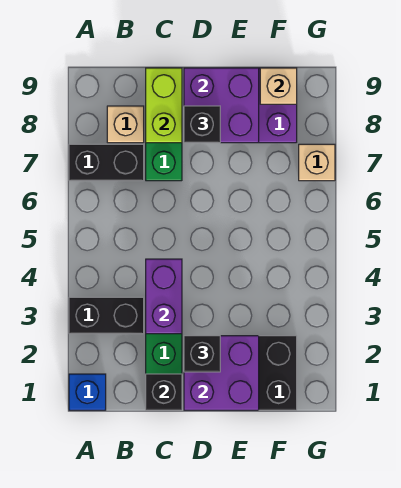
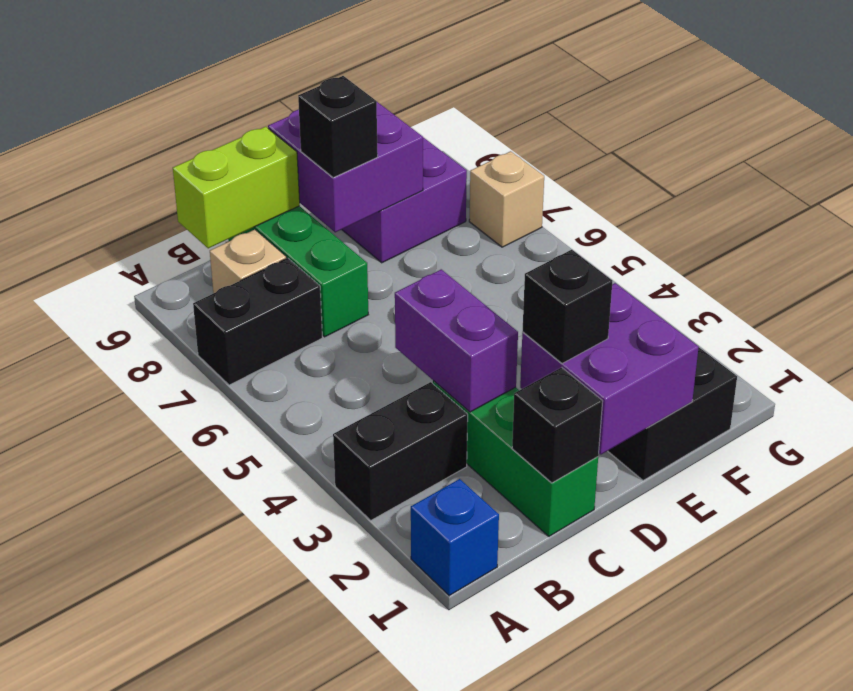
lime 1x2 brick [146,68,182,143] -> lime 1x2 brick turned to [173,127,300,248]
tan 1x1 brick [260,68,297,104] -> none

